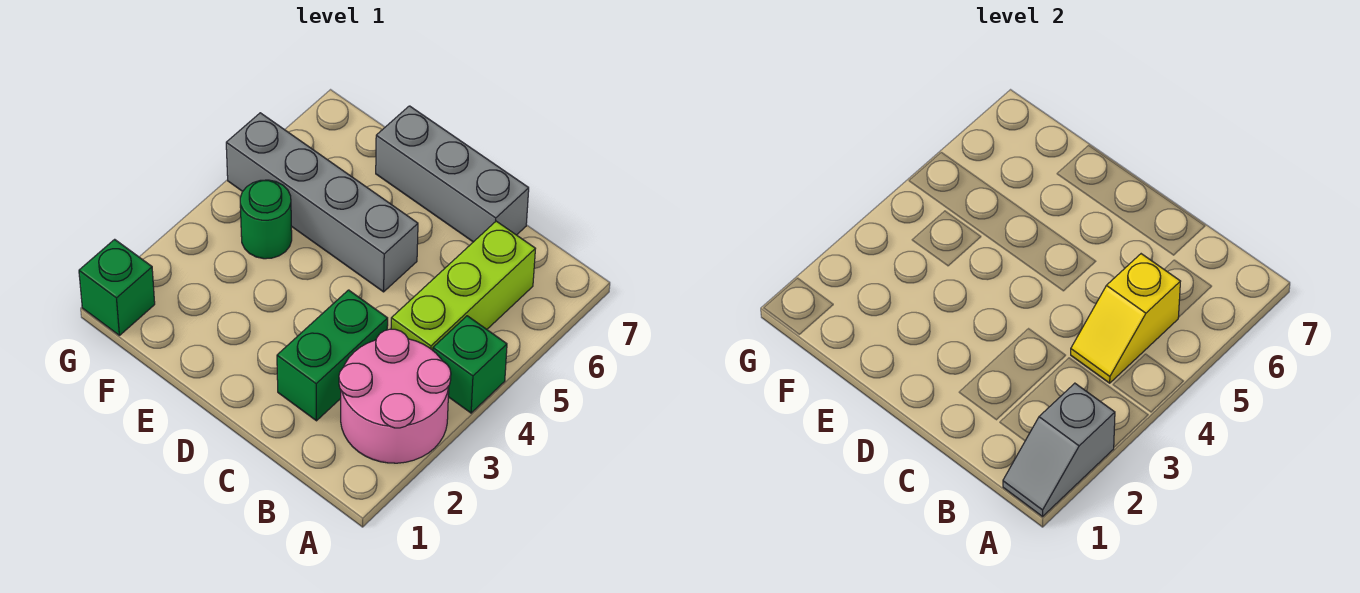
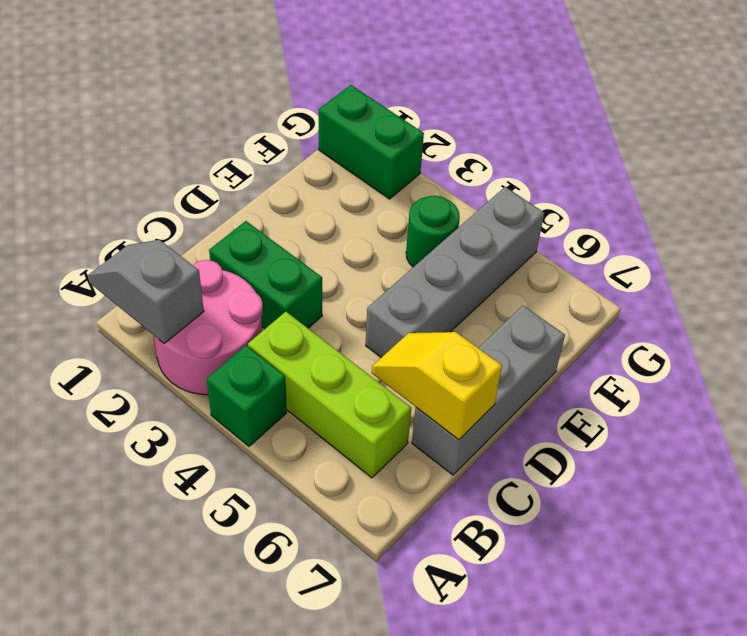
yellow 1x2 slope [1071,254,1181,383] -> yellow 1x2 slope moved to [372,332,502,440]
green 1x1 brick [79,239,155,335] -> green 1x2 brick [319,85,424,199]

